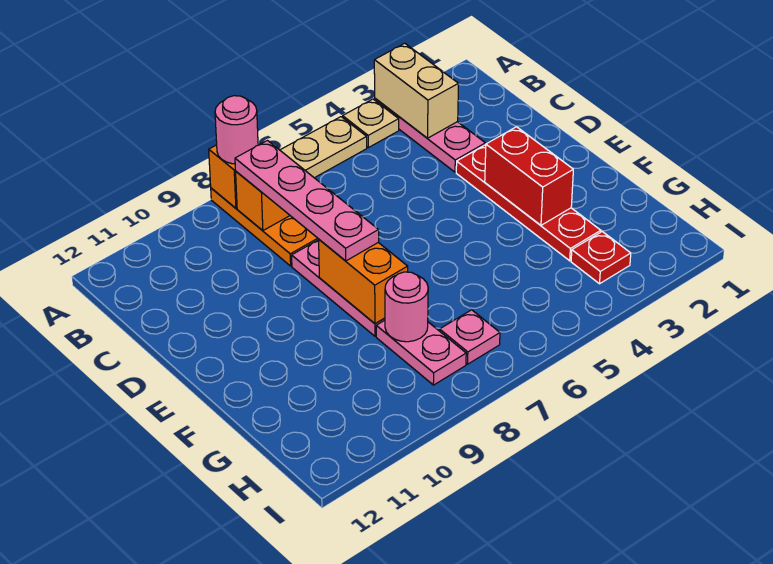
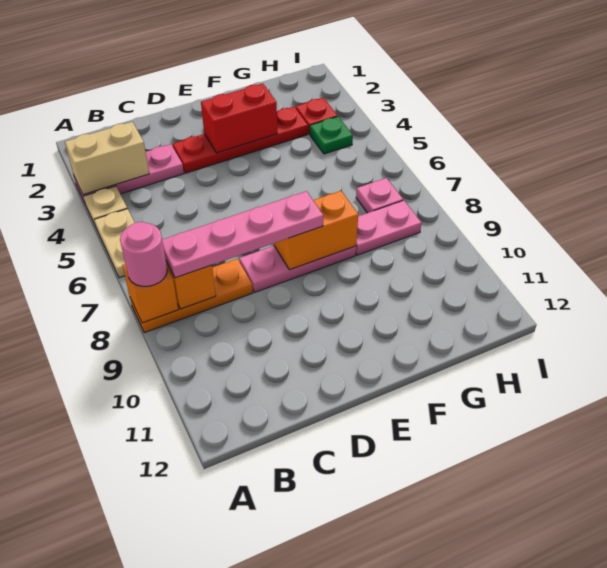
pink 1x1 round brick [385,272,428,342] -> none
none -> green 1x1 plate [310,116,353,154]

